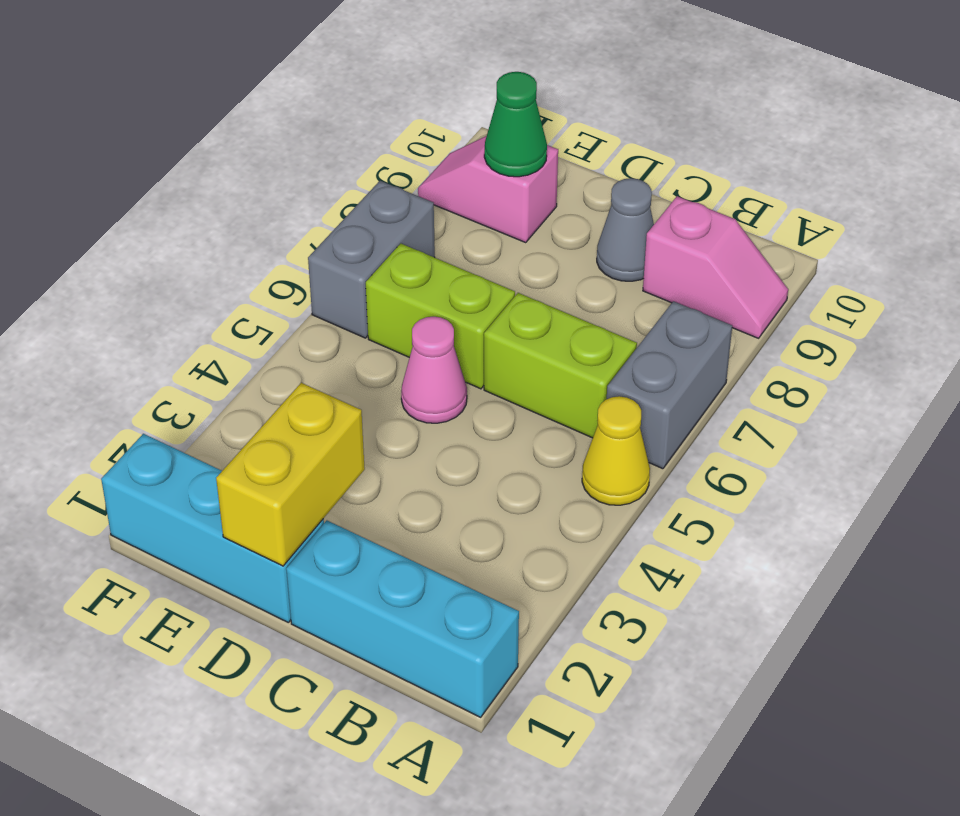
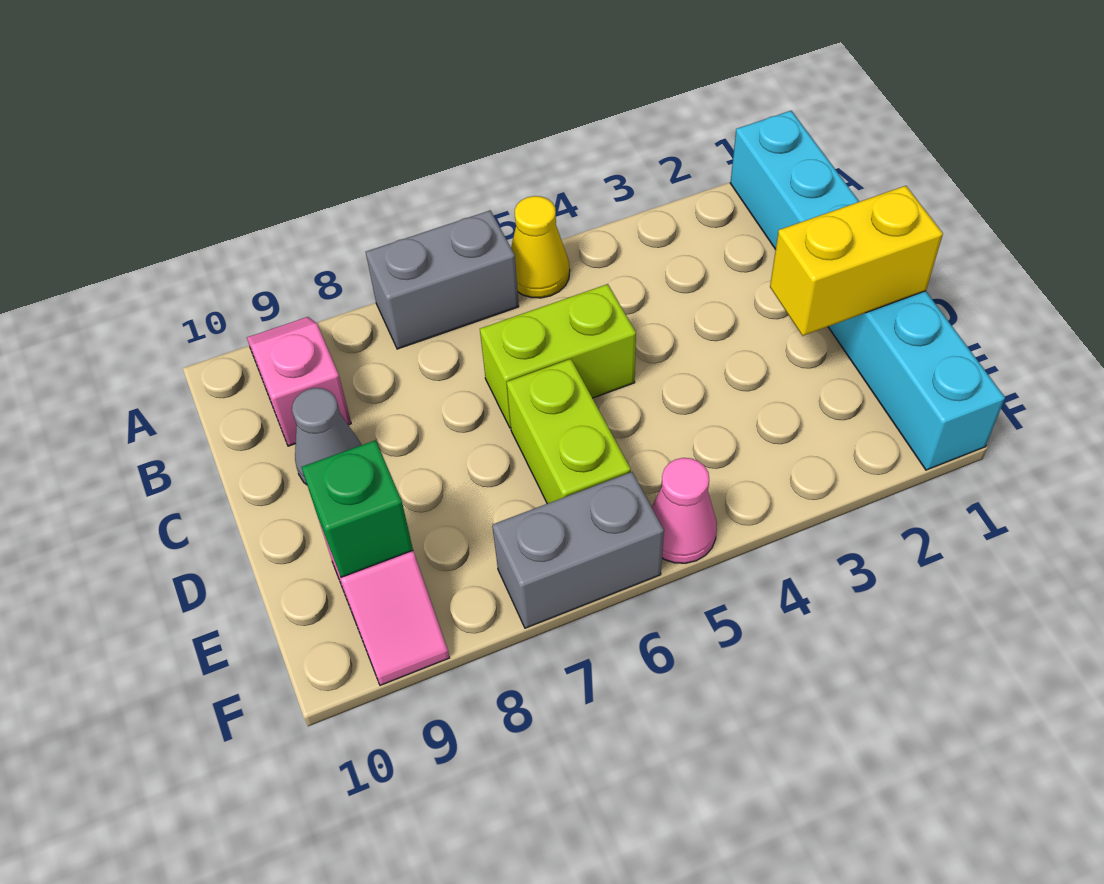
lime 1x2 brick [484,293,637,438] -> lime 1x2 brick turned to [480,284,636,428]
pink 1x1 cone [401,317,467,423] -> pink 1x1 cone moved to [652,458,717,563]
green 1x1 cone [484,72,547,177] -> green 1x1 brick [302,440,413,577]

